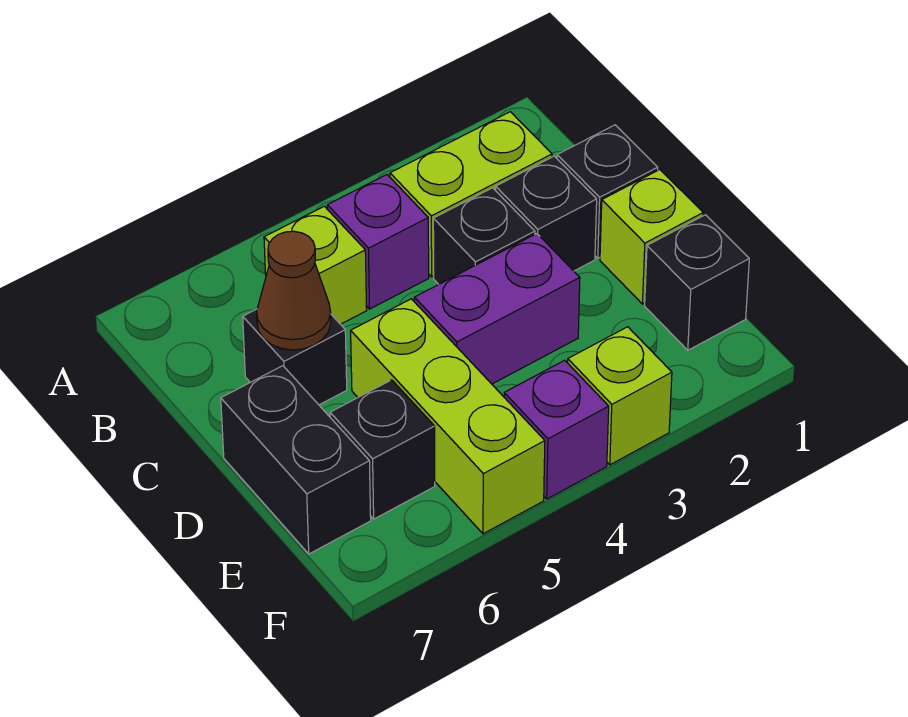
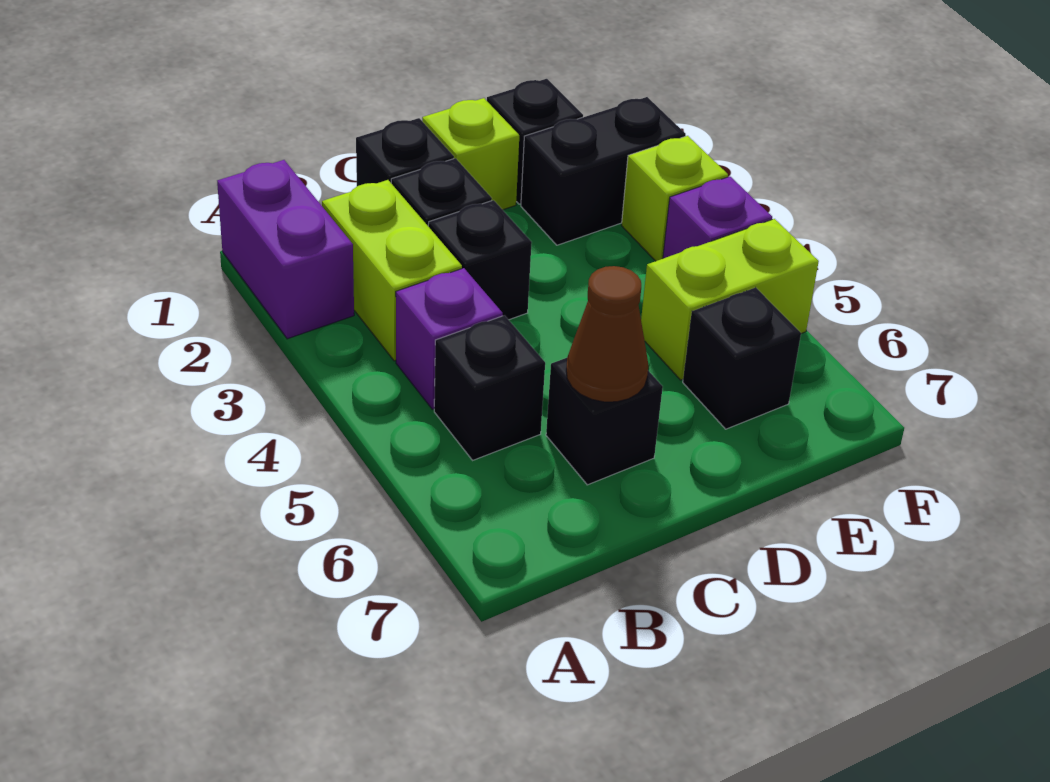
lime 1x1 brick [264,206,367,324] -> black 1x1 brick [434,315,545,460]
purple 1x2 brick [414,234,580,384] -> purple 1x2 brick moved to [217,160,354,339]
lime 1x3 brick [351,299,545,534] -> lime 1x2 brick [641,219,819,380]
black 1x2 brick [221,366,371,554] -> black 1x2 brick moved to [521,97,686,245]

